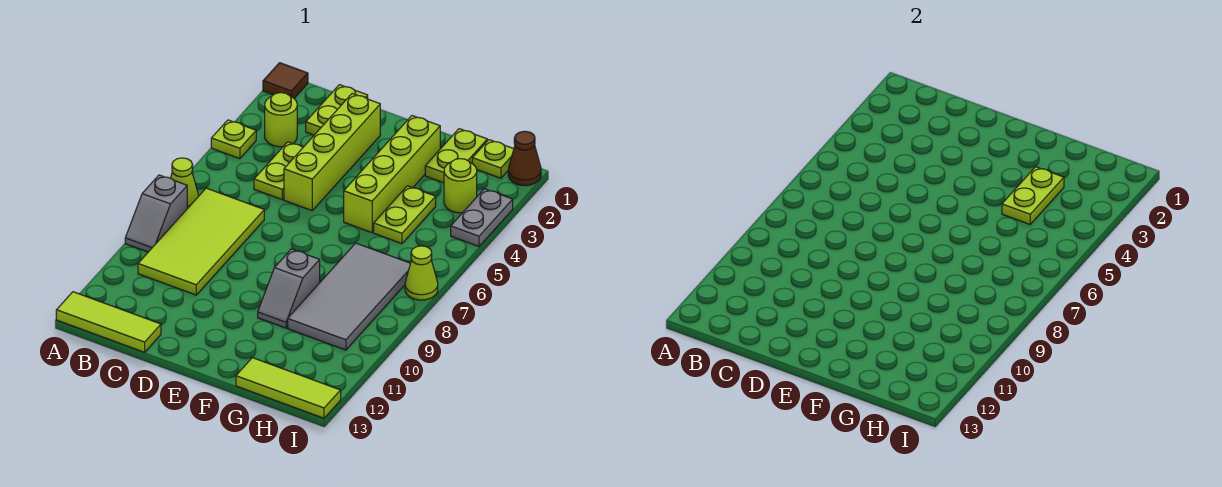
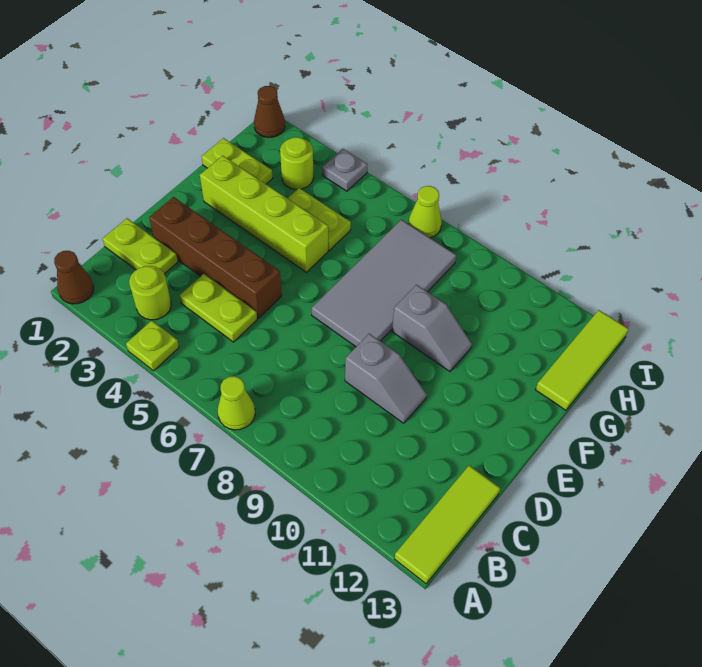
brown 1x1 tile [263,63,308,98] -> brown 1x1 cone [54,251,94,304]
grey 1x2 slope [125,175,187,252] -> grey 1x2 slope moved to [345,334,427,423]
lime 2x4 tile [138,188,264,295] -> none
lime 1x4 brick [284,94,380,211] -> brown 1x4 brick [149,197,282,318]
lime 1x2 plate [1002,167,1064,224] -> none
grey 2x4 tile [288,243,411,350] -> grey 2x4 tile turned to [312,220,456,347]
lime 1x1 plate [472,140,514,178] -> none
grey 1x2 plate [451,189,513,246] -> grey 1x1 plate [322,149,368,191]

